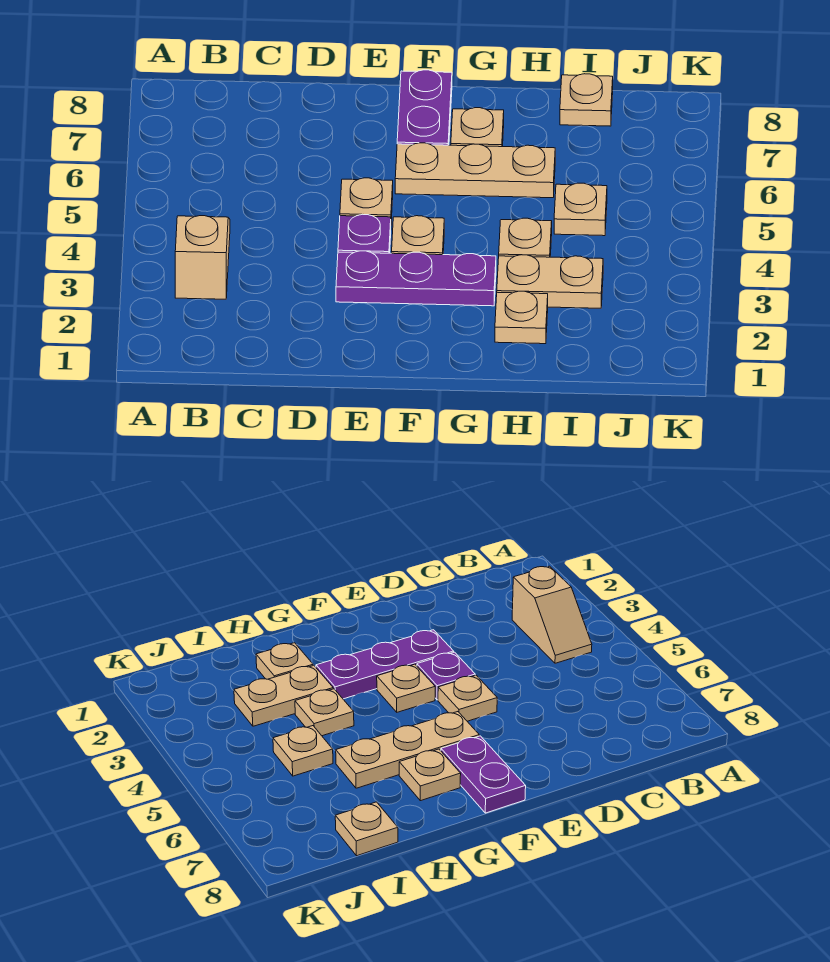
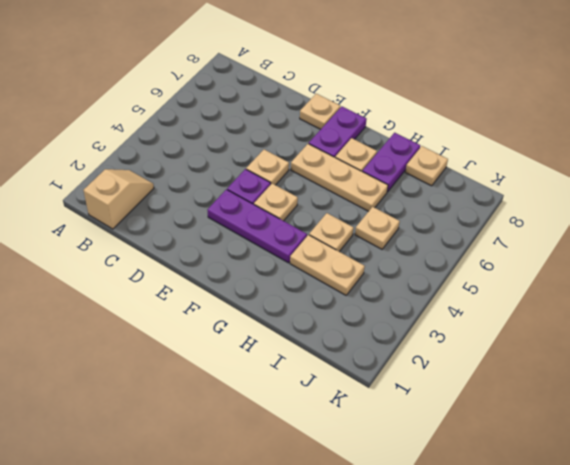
tan 1x2 slope [175,216,230,299] -> tan 1x2 slope moved to [83,169,154,229]
tan 1x1 plate [495,291,548,344] -> tan 1x1 plate moved to [300,94,340,129]
none -> purple 1x2 plate [362,133,420,192]

